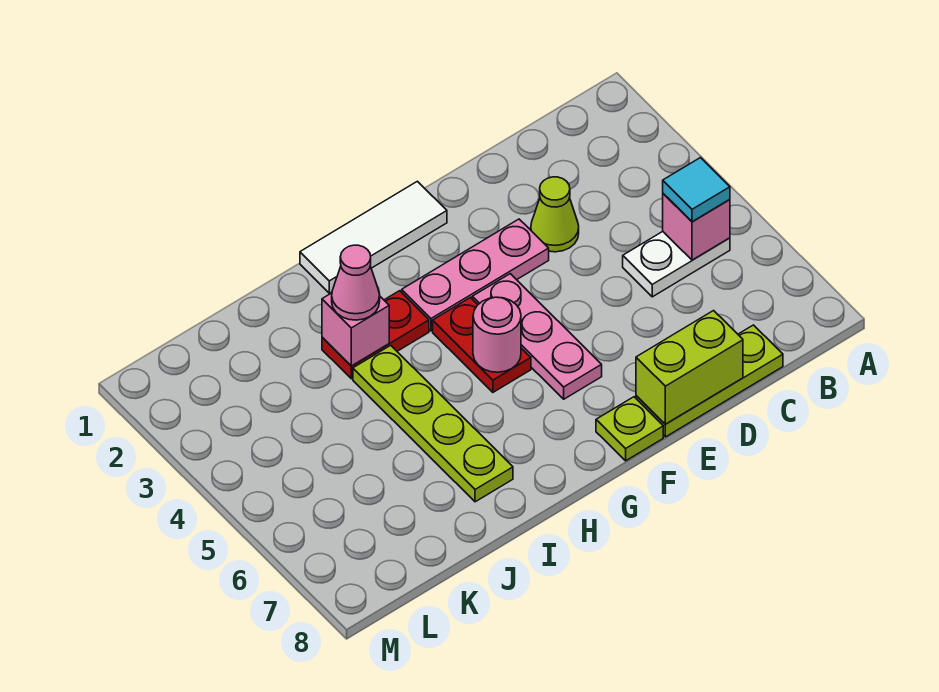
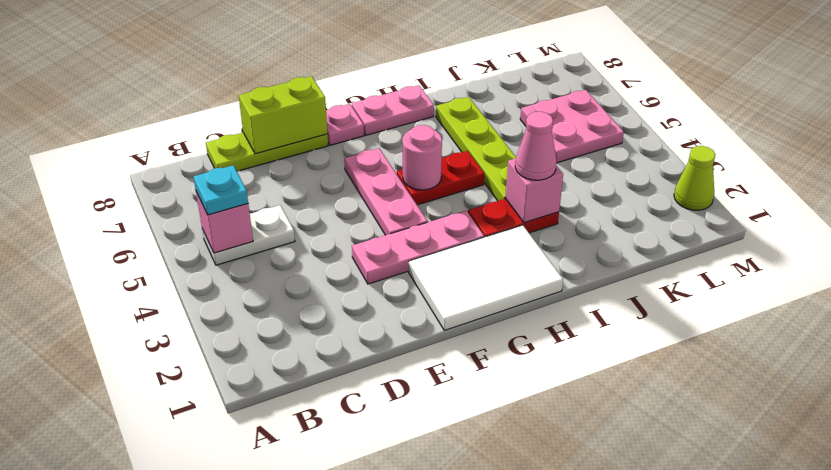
cyan 1x1 tile [663,158,730,222] -> cyan 1x1 plate [194,165,248,215]
lime 1x1 cone [531,177,579,252] -> lime 1x1 cone moved to [674,146,716,210]
white 1x3 tile [300,181,447,293] -> white 2x3 tile [409,225,563,330]
lime 1x1 plate [596,397,663,461] -> pink 1x1 plate [326,104,364,145]
red 1x2 plate [433,298,531,392] -> red 1x2 plate turned to [397,151,484,205]
none -> pink 1x2 plate [352,85,434,135]
none -> pink 2x2 plate [520,90,624,163]

